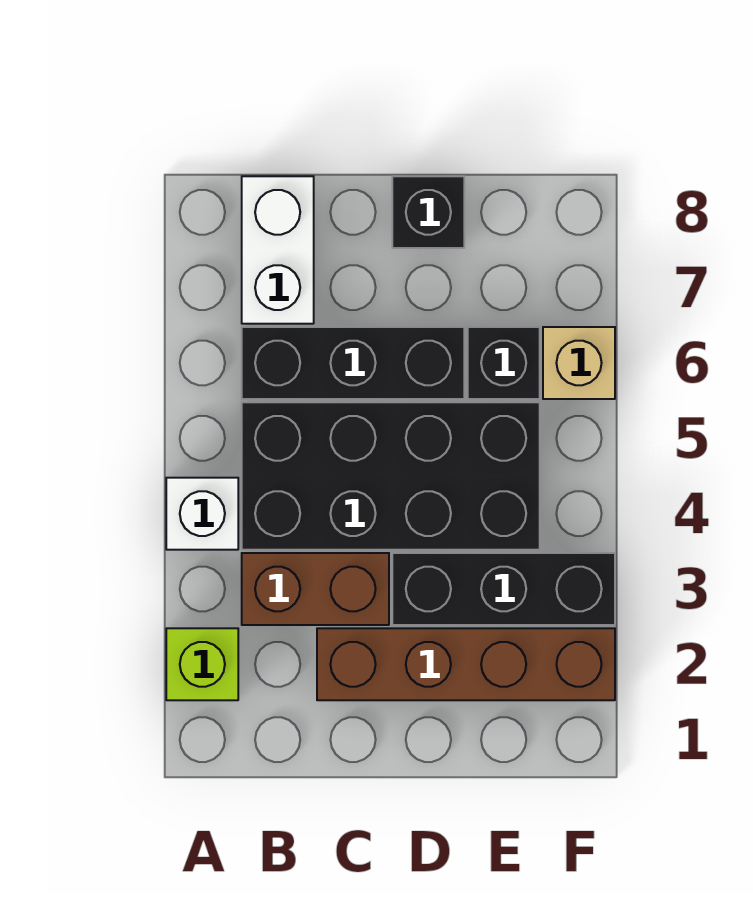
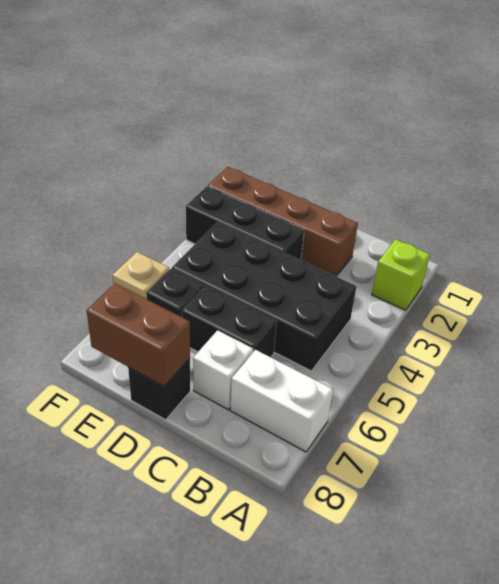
white 1x1 brick [166,478,238,550] -> white 1x1 brick moved to [193,330,253,410]
brown 1x2 brick [242,553,389,625] -> brown 1x2 brick moved to [87,283,190,386]
black 1x3 brick [242,327,464,399] -> black 1x2 brick [182,286,277,357]
white 1x2 brick [242,176,314,324] -> white 1x2 brick turned to [230,350,333,452]

